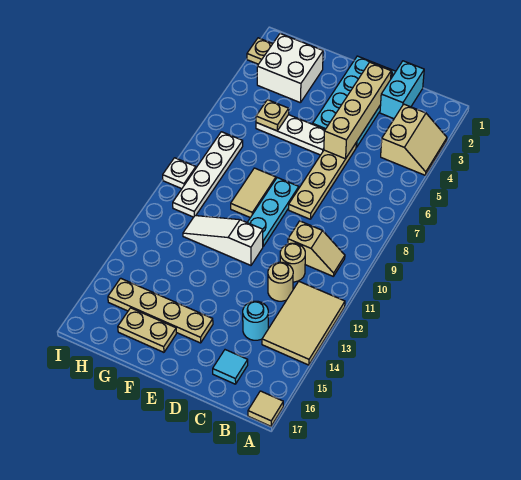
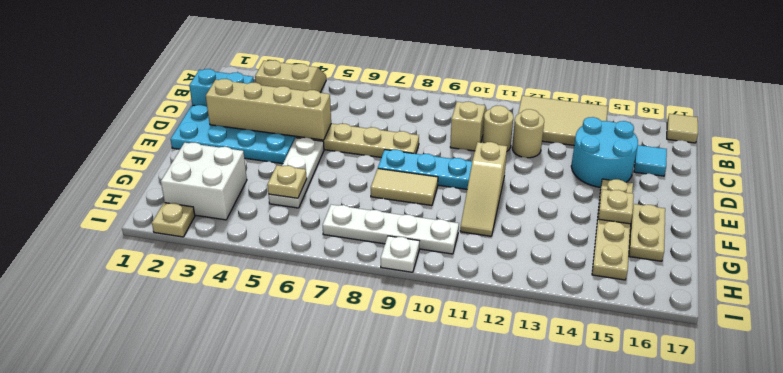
cyan 1x1 round brick [243,301,268,340] -> cyan 2x2 round brick [571,117,638,187]
white 1x3 slope [183,216,263,265] -> tan 1x3 slope [460,142,507,236]
none -> tan 1x1 plate [598,189,634,224]

